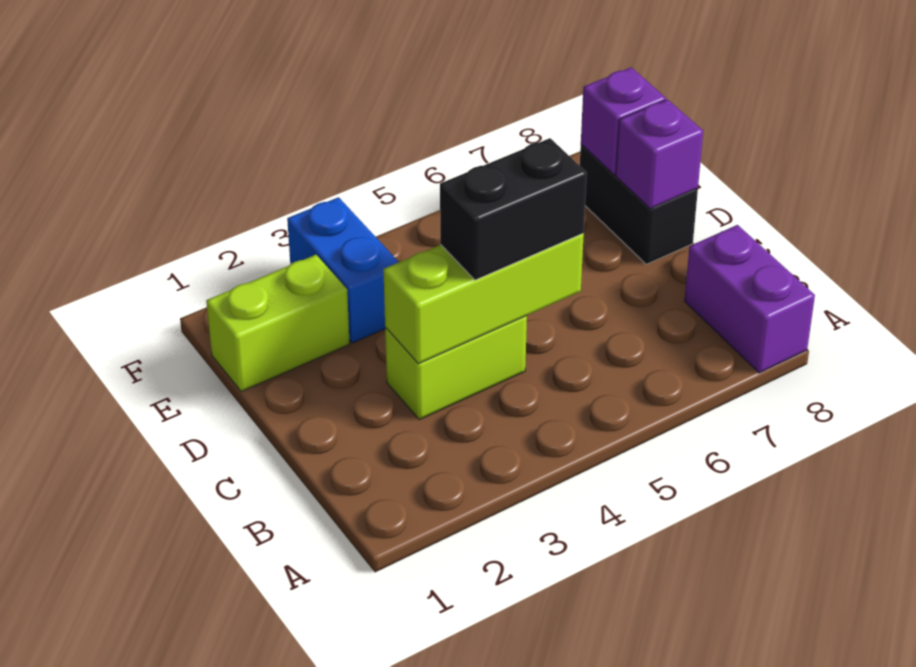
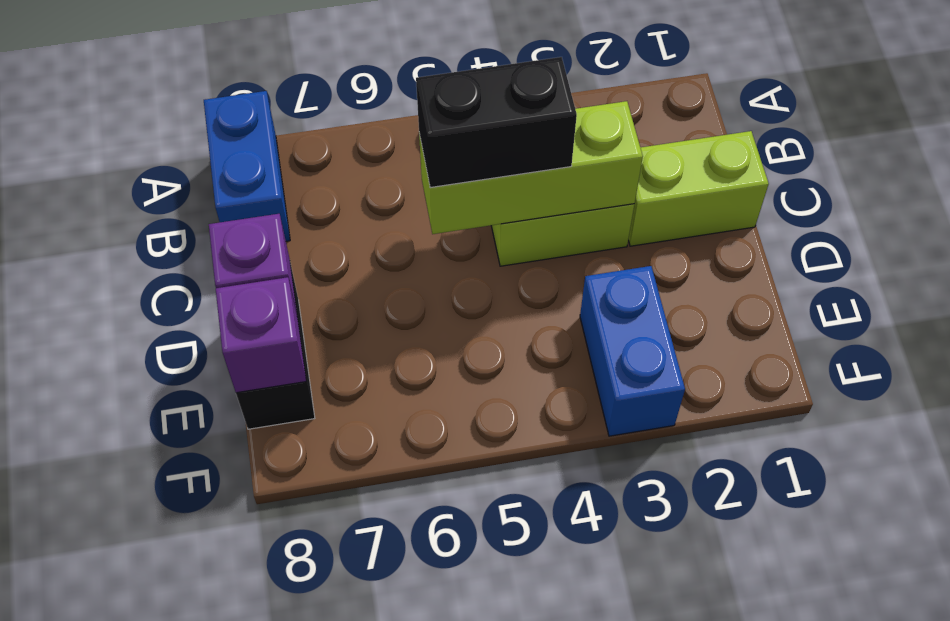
purple 1x2 brick [684,225,815,373] -> blue 1x2 brick [204,91,290,241]
lime 1x2 brick [206,255,350,392] -> lime 1x2 brick moved to [628,131,769,246]

